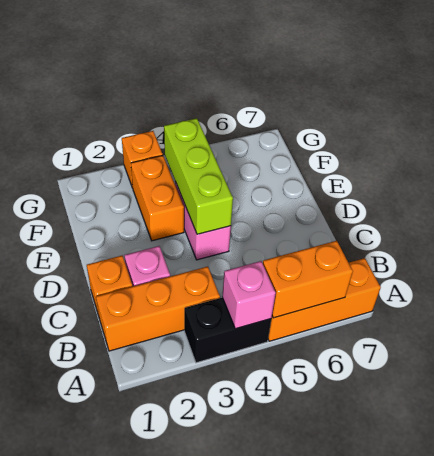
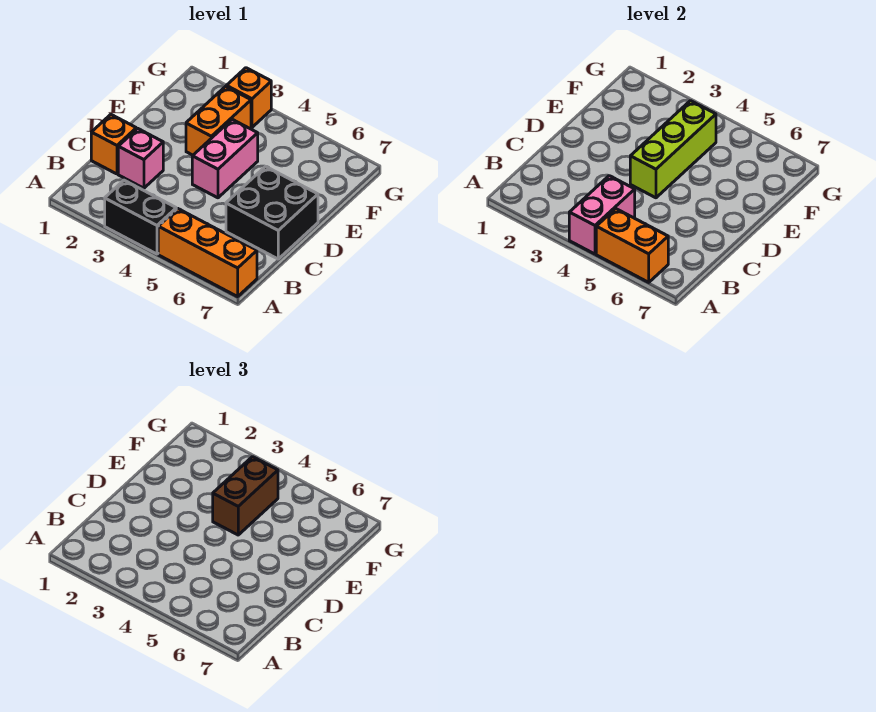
pink 1x1 brick [222,261,276,329] -> pink 1x2 brick [569,176,635,254]
orange 1x3 brick [96,267,220,351] -> none
none -> black 2x2 brick [226,166,318,259]
none -> brown 1x2 brick [213,457,278,535]

